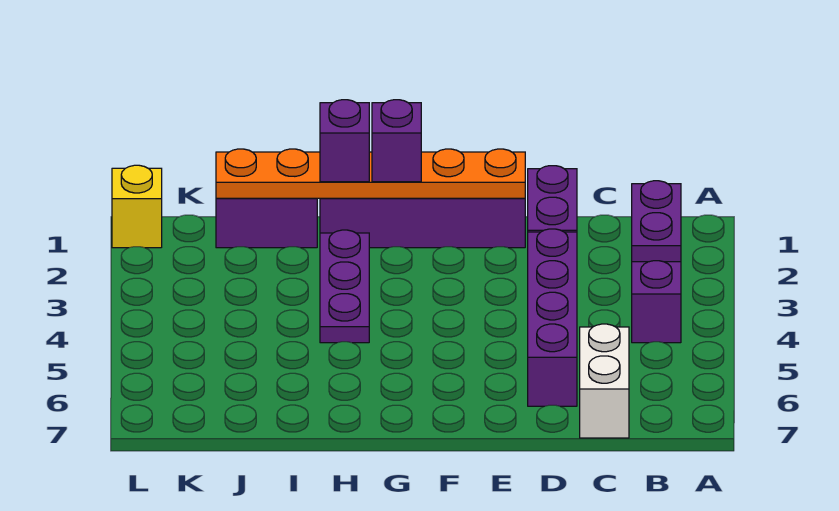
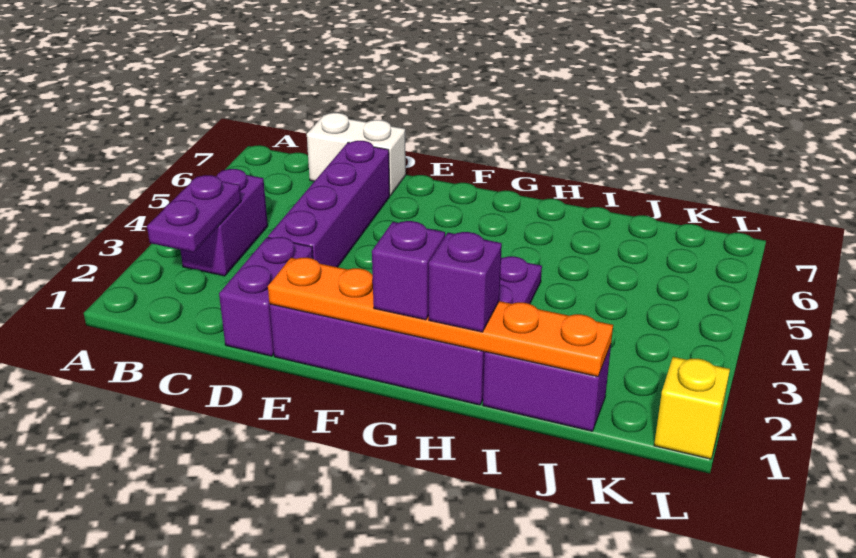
white 1x2 brick [580,324,629,438] -> white 1x2 brick turned to [307,113,406,196]

